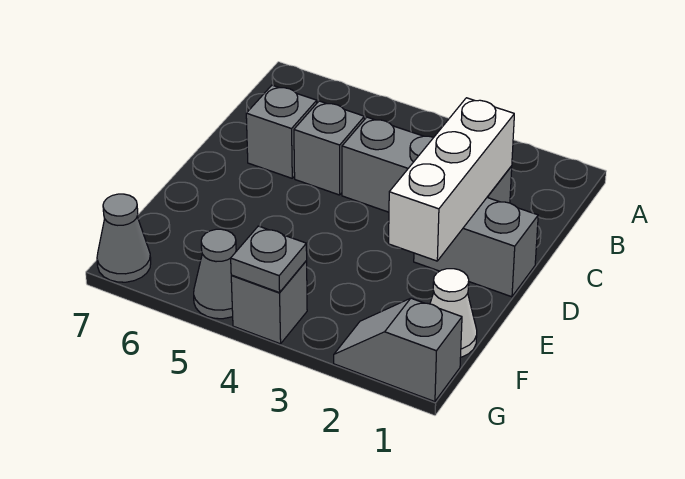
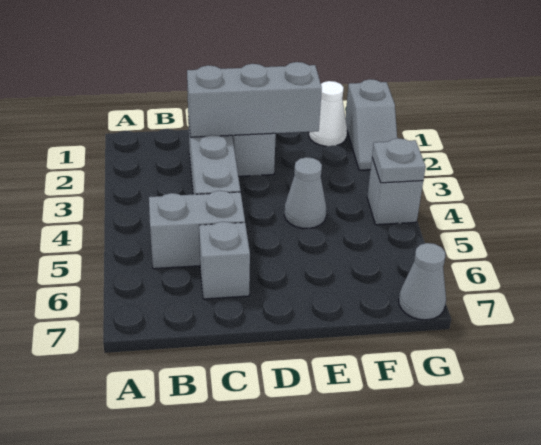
white 1x3 brick [389,98,514,261] -> grey 1x3 brick [187,62,322,137]
grey 1x1 brick [294,101,364,195] -> grey 1x2 brick [149,191,245,269]
grey 1x1 cone [194,229,236,319] -> grey 1x1 cone moved to [284,157,326,229]

